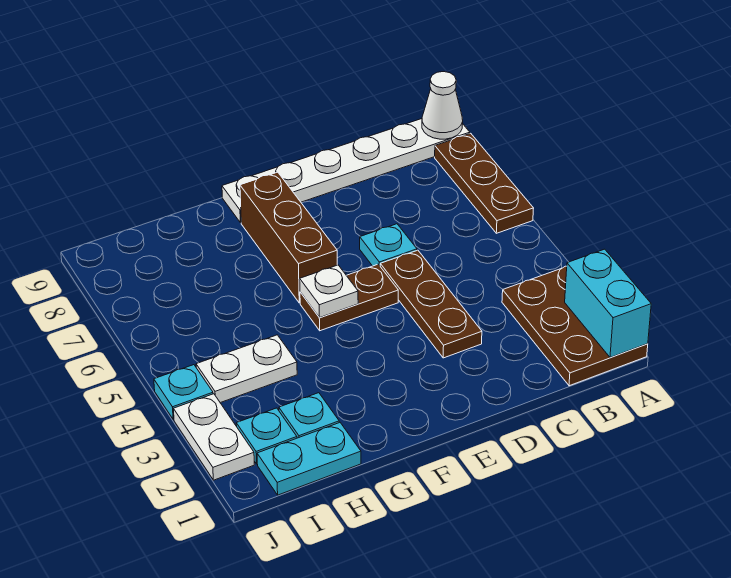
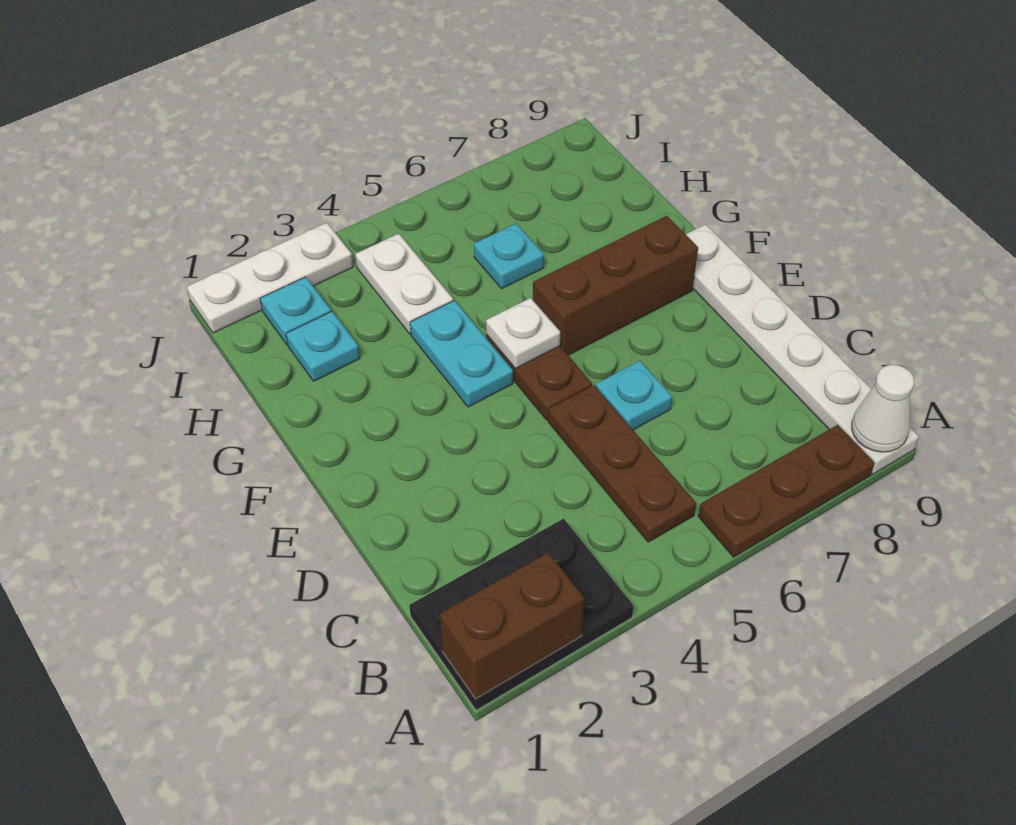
brown 2x3 plate [502,266,648,386] -> black 2x3 plate [409,519,634,710]
cyan 1x2 brick [565,249,651,357] -> brown 1x2 brick [439,552,584,699]
brown 1x3 plate [380,250,482,358] -> brown 1x3 plate turned to [548,385,696,542]
cyan 1x2 plate [257,422,361,495] -> cyan 1x2 plate moved to [410,300,513,407]
white 1x2 plate [174,394,254,480] -> white 1x3 plate [187,223,353,333]
cyan 1x1 plate [154,365,213,419] -> cyan 1x1 plate moved to [474,224,544,289]

